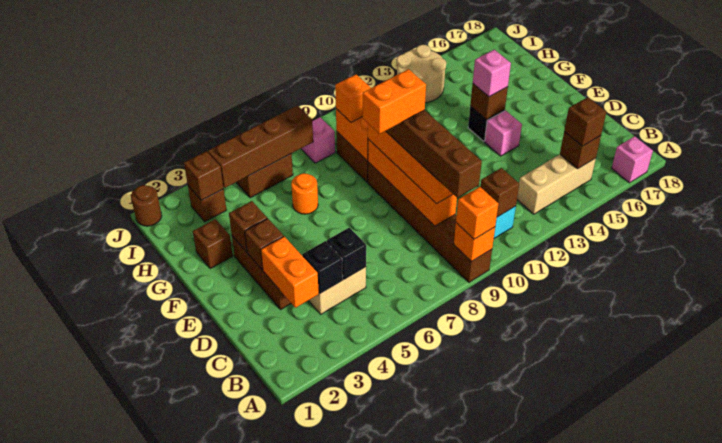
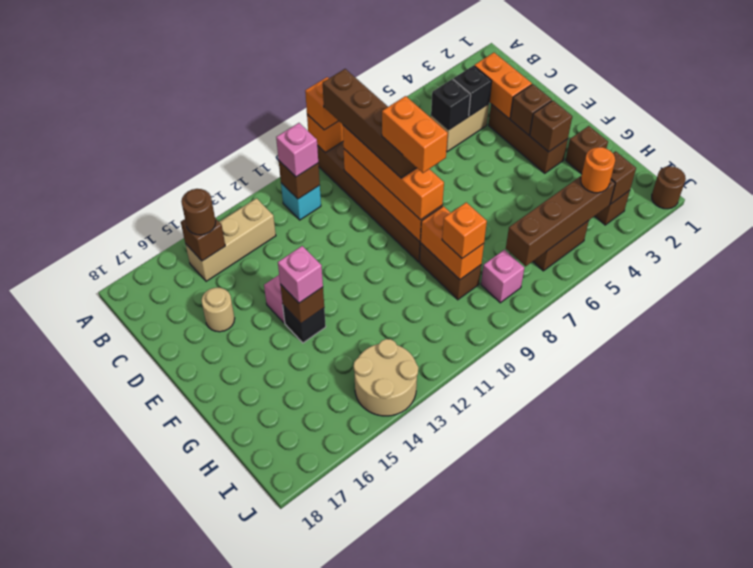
pink 1x1 brick [612,136,653,183] -> pink 1x1 brick moved to [276,123,318,177]
brown 1x1 brick [564,97,606,146] -> brown 1x1 round brick [181,189,216,235]
none -> tan 1x1 round brick [201,288,235,332]
orange 1x2 brick [363,69,426,134] -> orange 1x2 brick turned to [382,96,448,173]
orange 1x1 round brick [291,173,318,214] -> orange 1x1 round brick moved to [581,147,615,193]

